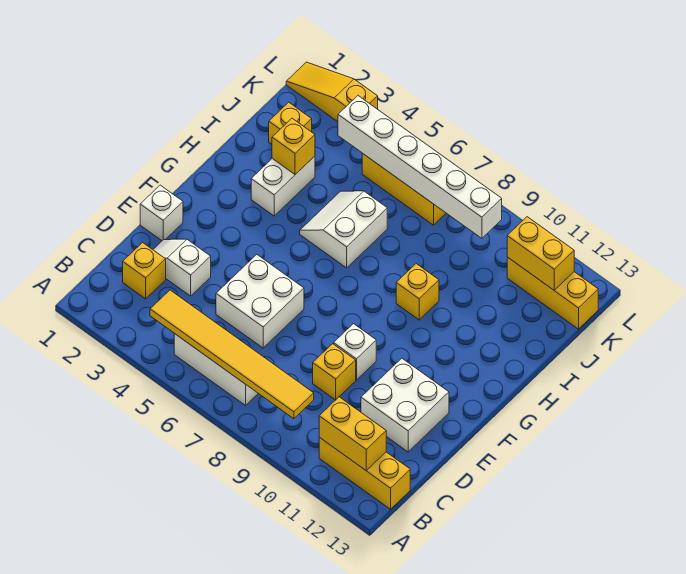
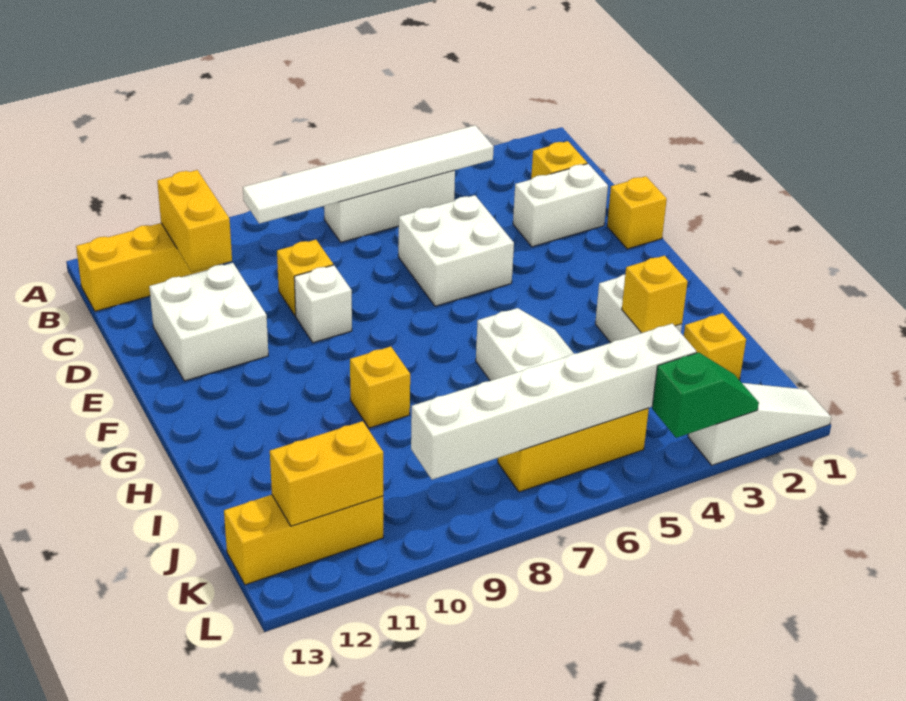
yellow 1x6 tile [150,290,314,419] -> white 1x6 tile [243,125,494,224]
yellow 1x2 brick [319,397,386,470] -> yellow 1x2 brick turned to [157,170,232,272]
white 1x2 slope [153,239,211,296] -> white 1x2 brick [513,164,608,247]
white 1x1 brick [140,185,183,240] -> yellow 1x1 brick [607,176,667,249]
yellow 1x3 slope [286,62,378,122] -> white 1x3 slope [688,383,831,465]
none -> green 1x2 slope [652,352,759,438]

